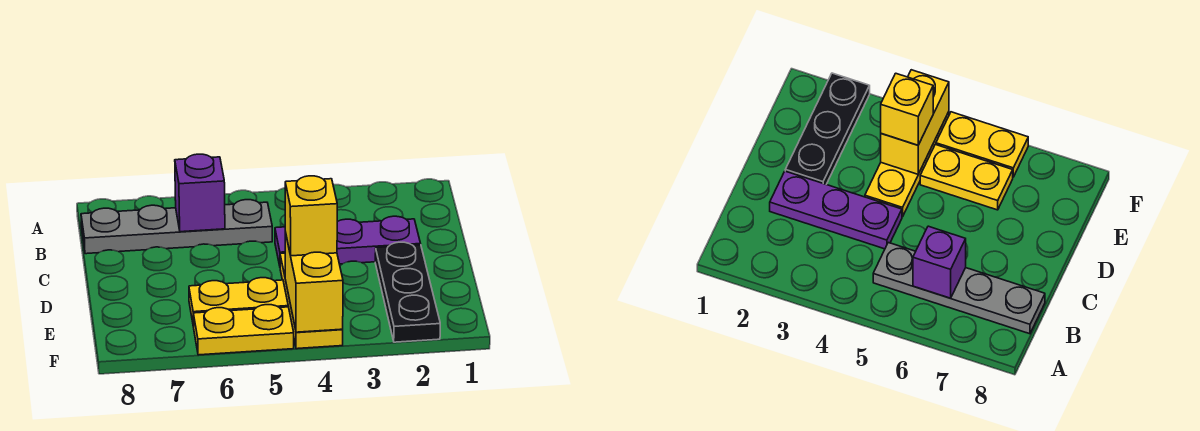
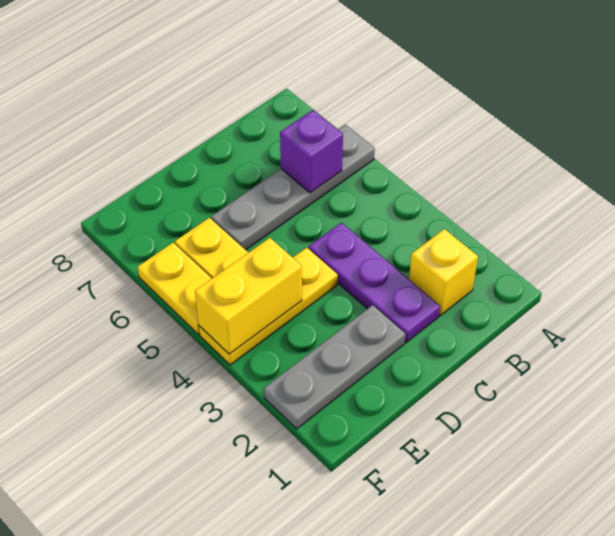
grey 1x4 plate [81,200,272,254] -> grey 1x4 plate turned to [211,125,375,250]
black 1x3 plate [375,242,440,342] -> grey 1x3 plate [264,305,405,429]
yellow 1x1 brick [285,176,337,256] -> yellow 1x1 brick moved to [409,229,478,315]

